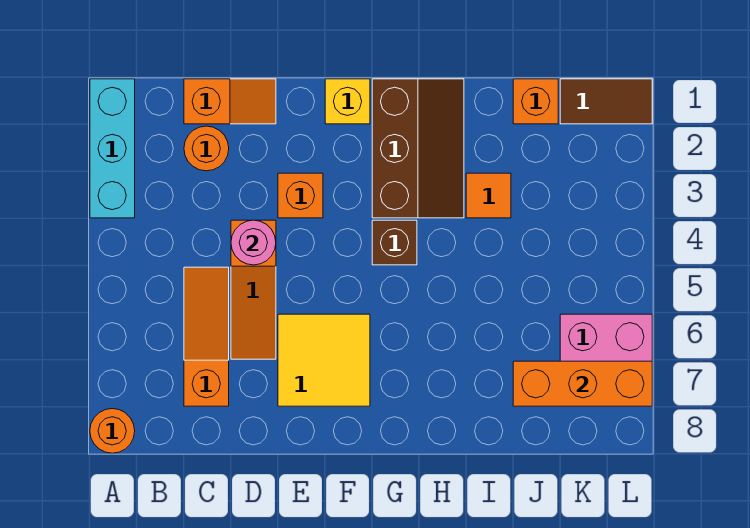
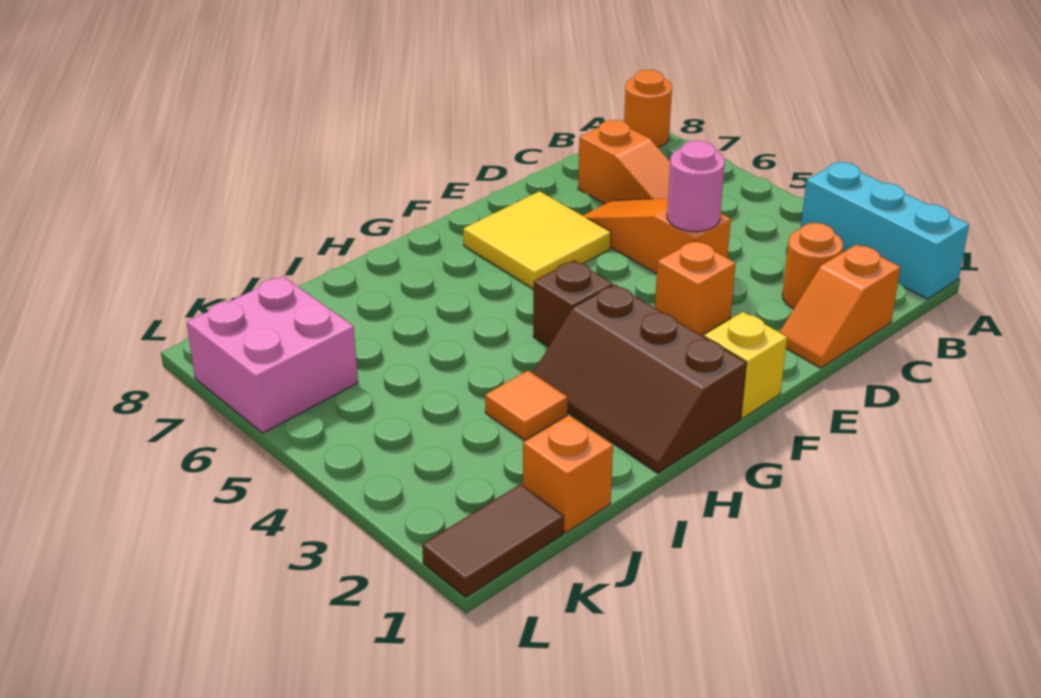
orange 1x3 brick [513,361,652,406] -> none

